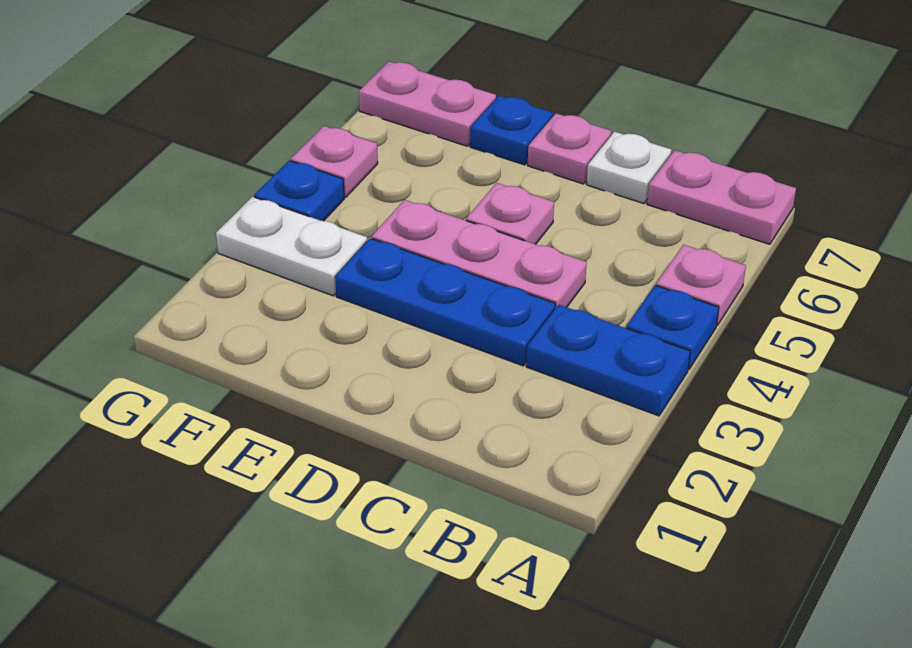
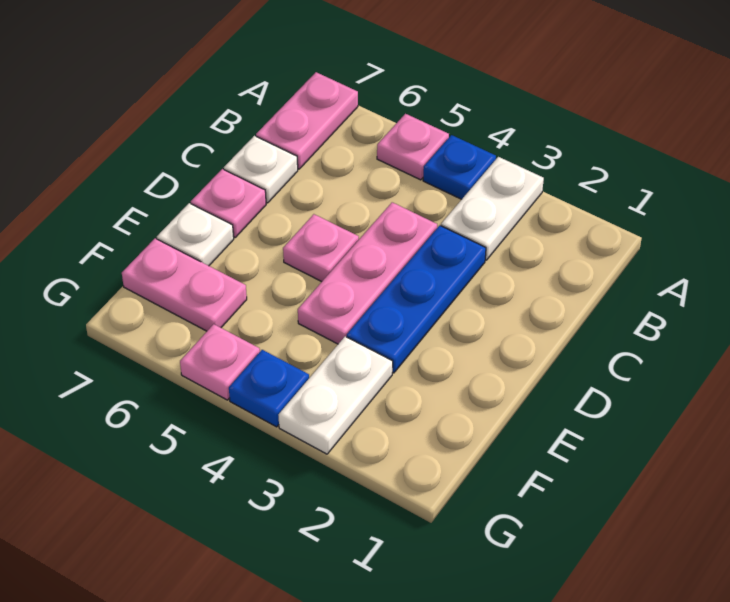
blue 1x2 plate [526,305,690,416] -> white 1x2 plate [441,157,544,260]
blue 1x1 plate [470,96,553,165] -> white 1x1 plate [157,203,234,266]
pink 1x2 plate [359,62,496,146] -> pink 1x2 plate turned to [122,238,247,331]

